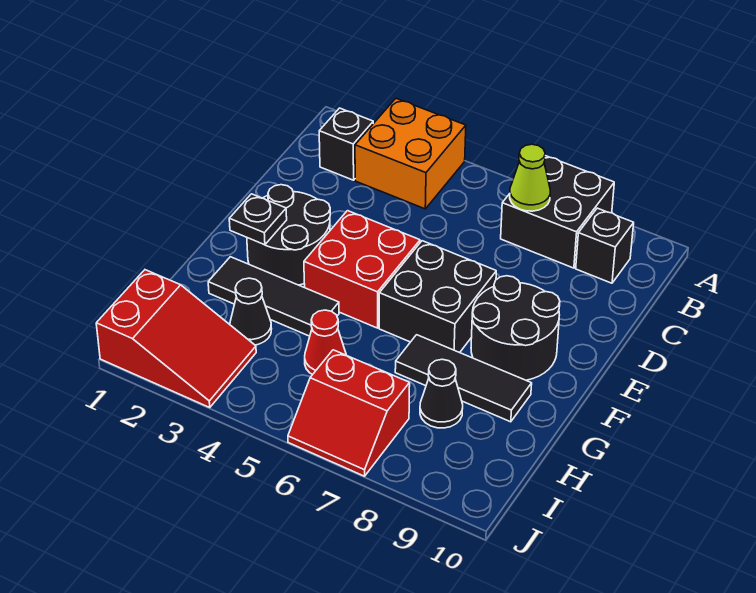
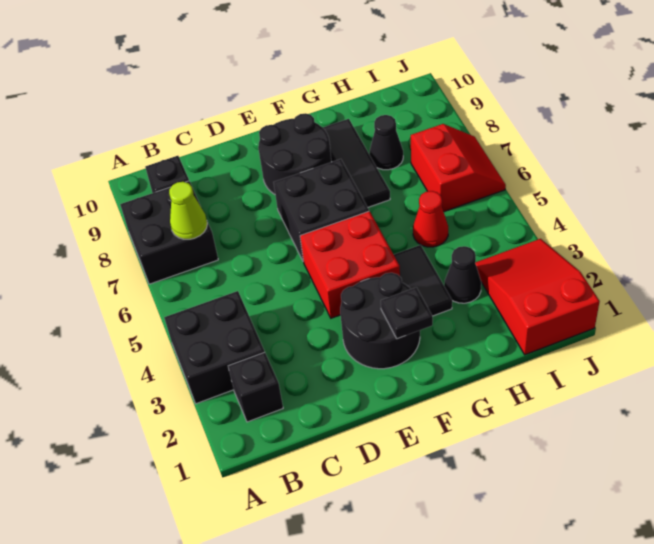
orange 2x2 brick [355,99,466,209] -> black 2x2 brick [164,291,265,404]
black 1x3 tile [208,257,339,336] -> black 1x2 tile [394,245,452,316]

